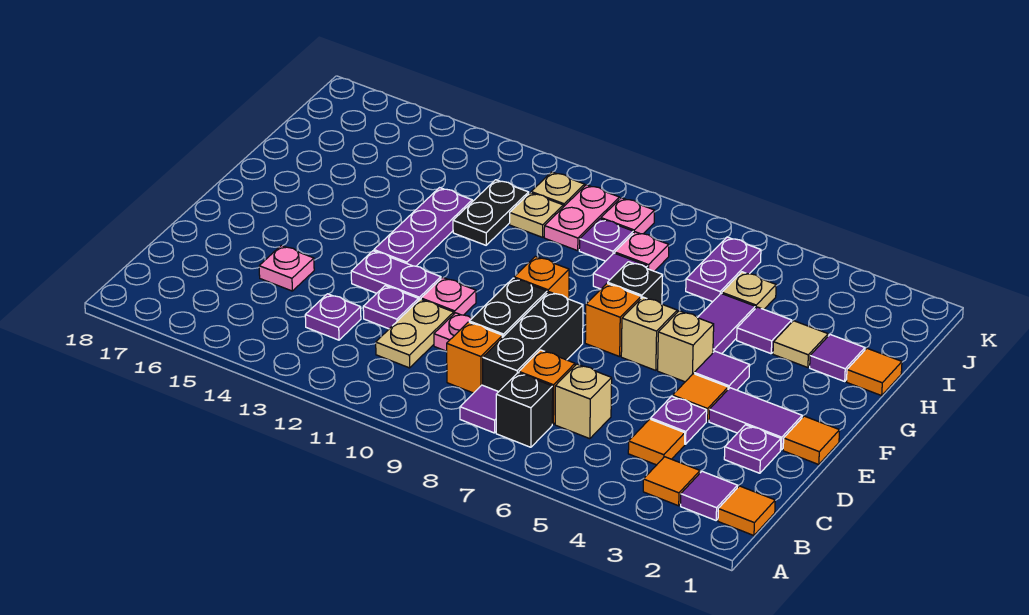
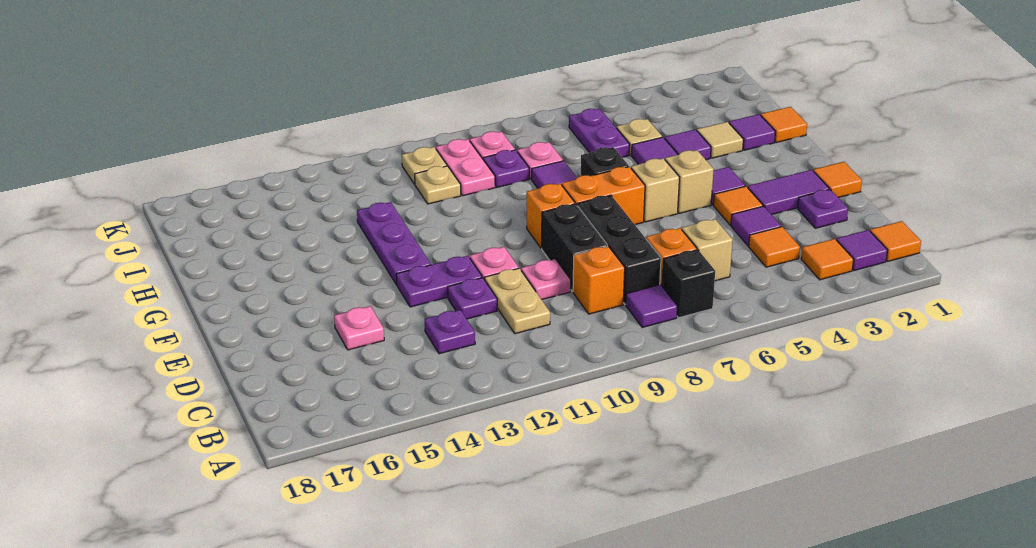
purple 1x1 plate [651,396,707,444] -> purple 1x1 tile [731,206,781,246]
orange 1x1 brick [585,284,641,357] -> orange 1x2 brick [562,167,645,225]
black 1x2 plate [453,180,529,245] -> none

